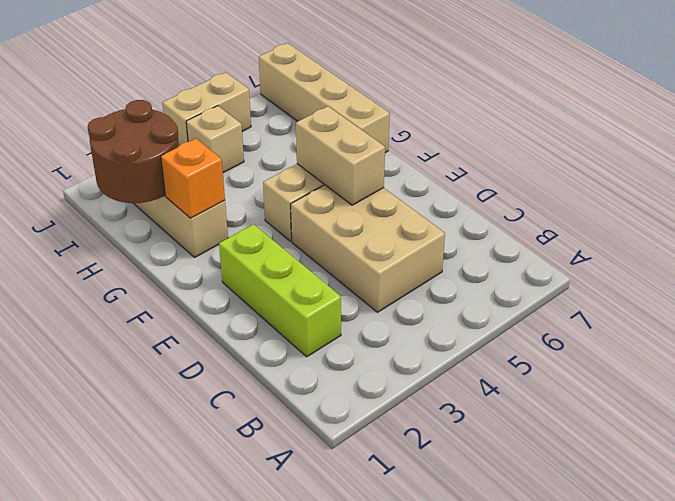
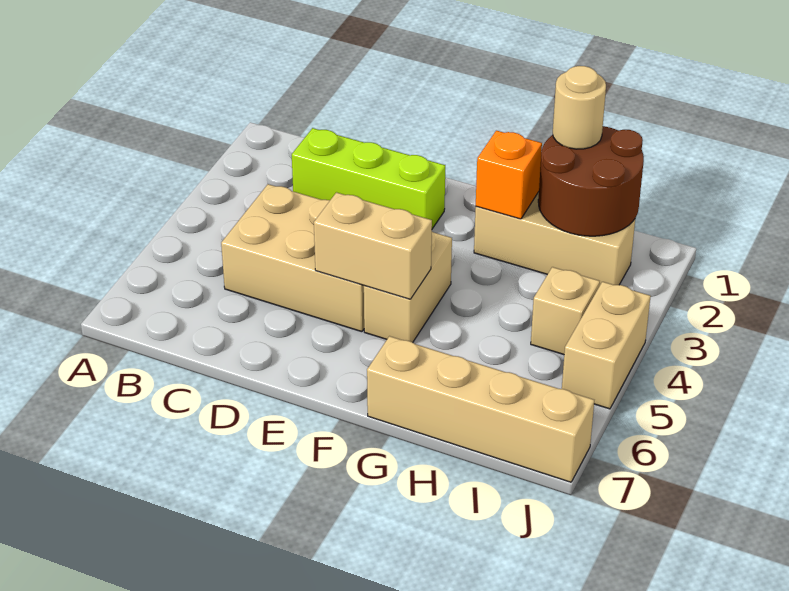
none -> tan 1x1 round brick [553,66,606,149]

